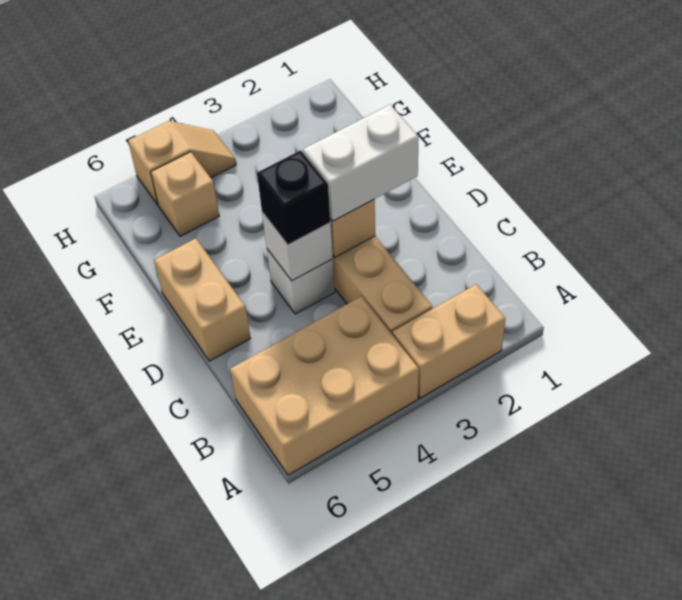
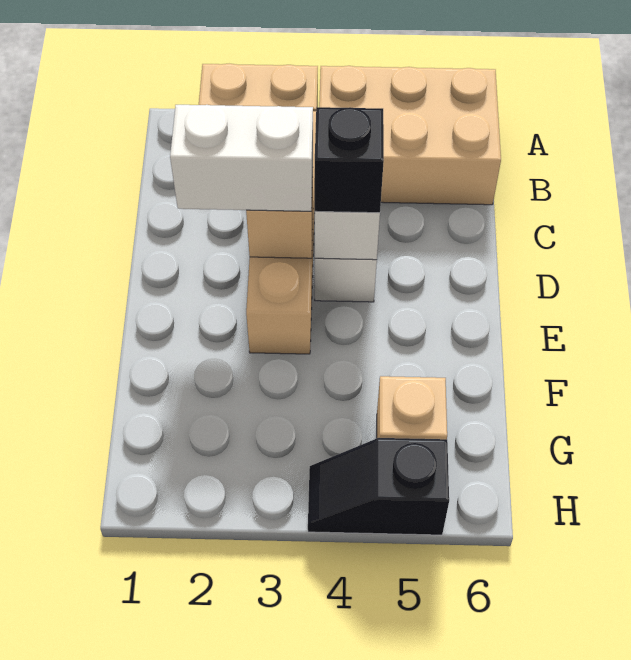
tan 1x2 brick [154,238,251,361] -> none
tan 1x2 slope [128,121,236,205] -> black 1x2 slope [308,438,449,535]

